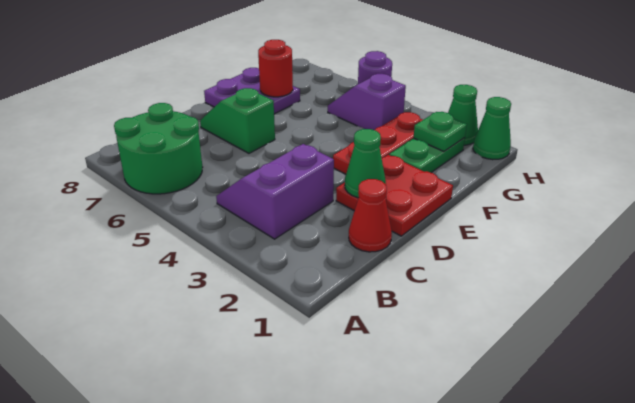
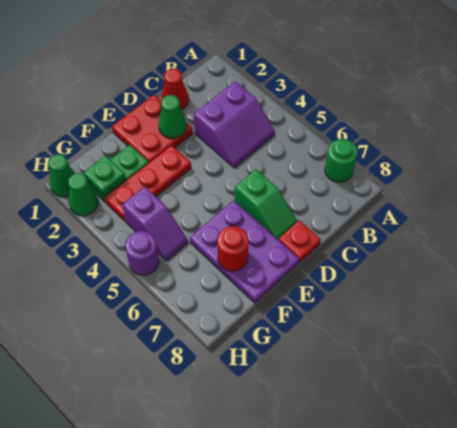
green 2x2 round brick [114,103,203,194] -> green 1x1 round brick [325,139,357,182]
none -> red 1x1 plate [278,220,321,263]
purple 2x2 plate [204,68,300,114] -> purple 2x3 plate [190,200,299,303]

